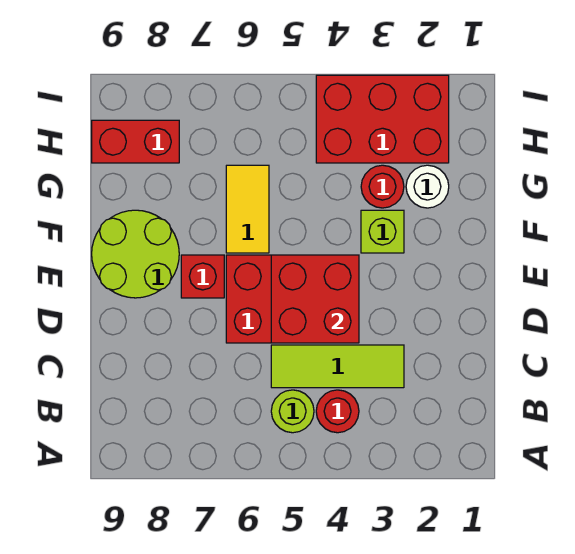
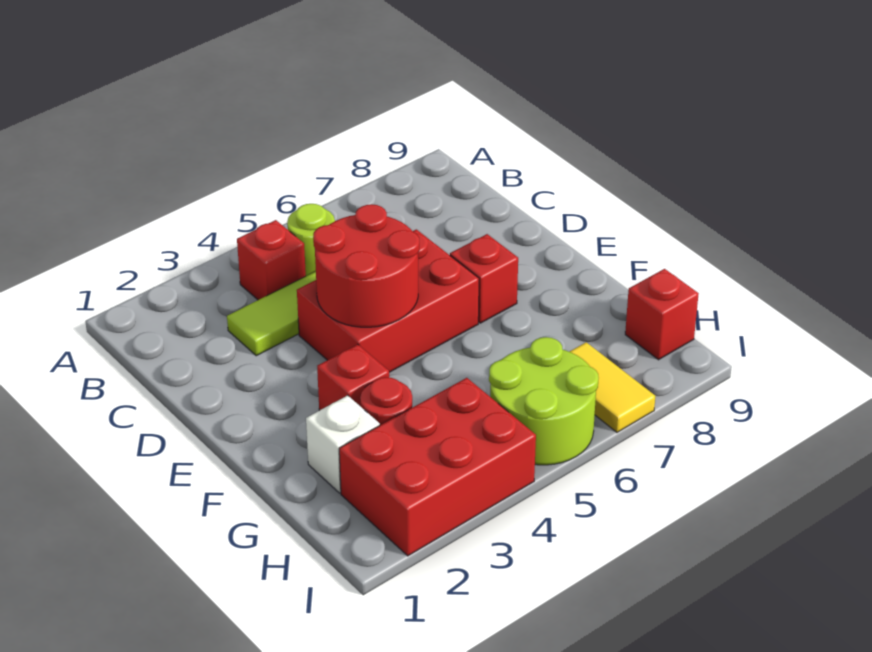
red 1x1 round brick [316,390,359,433] -> red 1x1 brick [237,220,306,300]
red 2x2 brick [271,255,359,343] -> red 2x2 round brick [313,204,419,327]
lime 2x2 round brick [92,210,179,298] -> lime 2x2 round brick moved to [489,337,599,465]
lime 1x1 brick [361,210,404,253] -> red 1x1 brick [317,344,389,410]
yellow 1x2 tile [226,165,269,253] -> yellow 1x2 tile moved to [570,342,655,432]
white 1x1 round brick [406,165,449,208] -> white 1x1 brick [306,395,380,493]
red 1x2 brick [92,120,179,163] -> red 1x1 brick [625,269,699,360]

